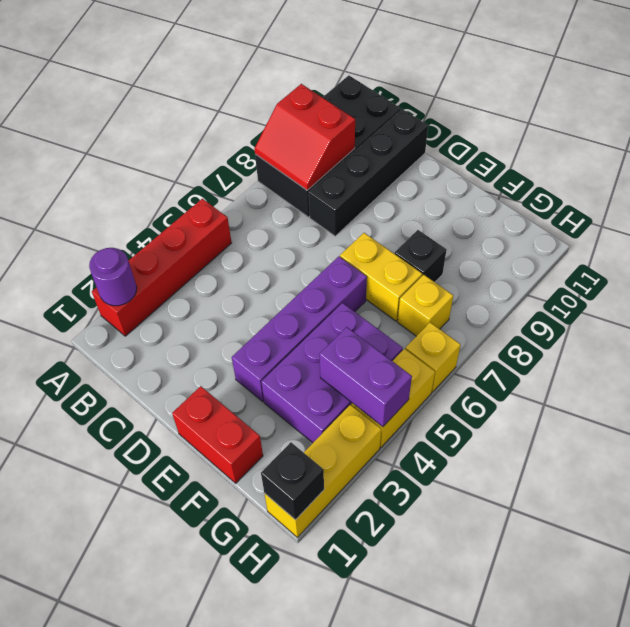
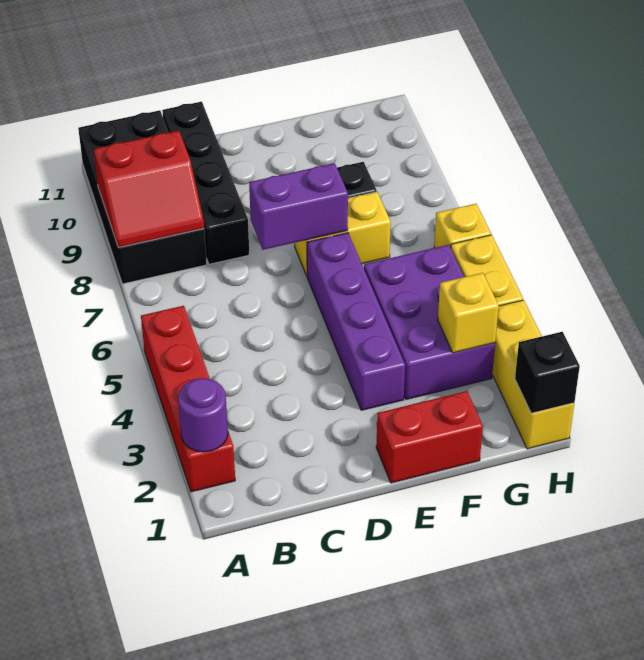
purple 1x2 brick [319,327,412,427] -> purple 1x2 brick moved to [249,163,348,250]
yellow 1x1 brick [398,275,453,336] -> yellow 1x1 brick moved to [438,273,499,353]

